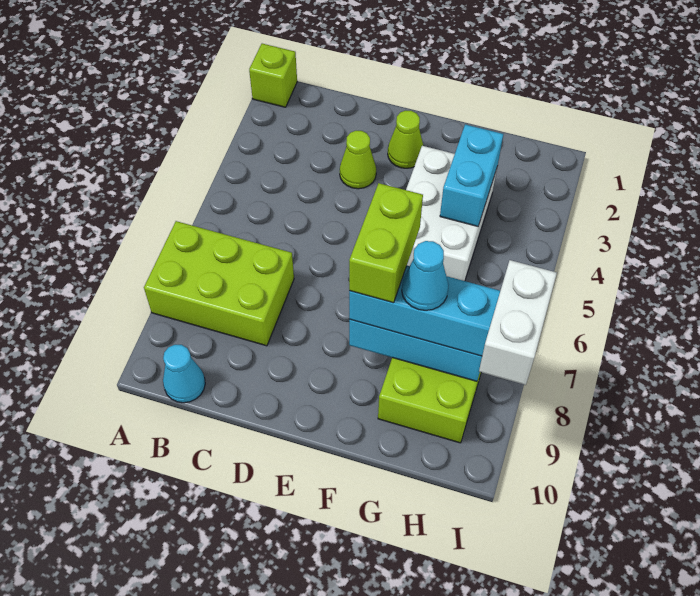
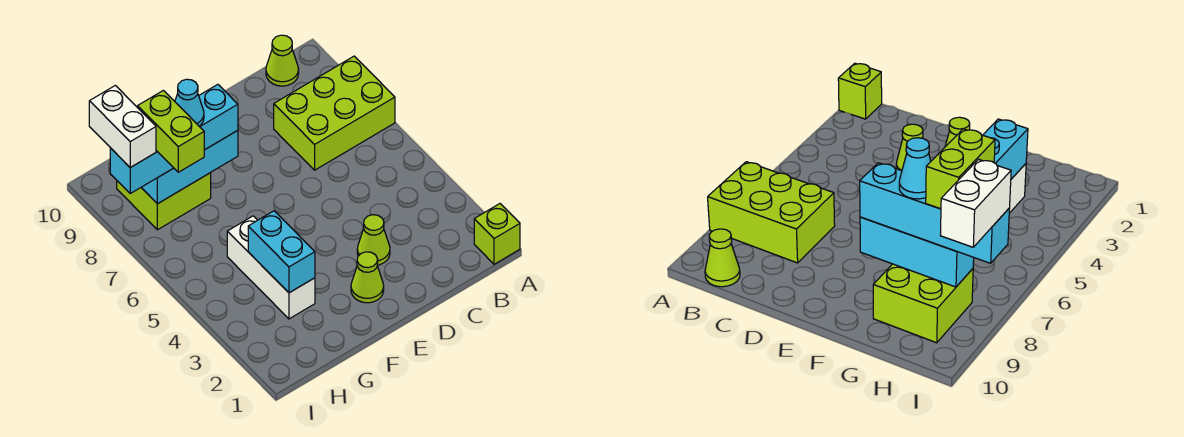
cyan 1x1 cone [163,345,205,403] -> lime 1x1 cone [266,35,299,86]
white 2x3 brick [406,146,497,281] -> white 1x3 brick [227,216,315,319]
lime 1x2 brick [349,183,423,303] -> lime 1x2 brick moved to [138,90,204,172]

